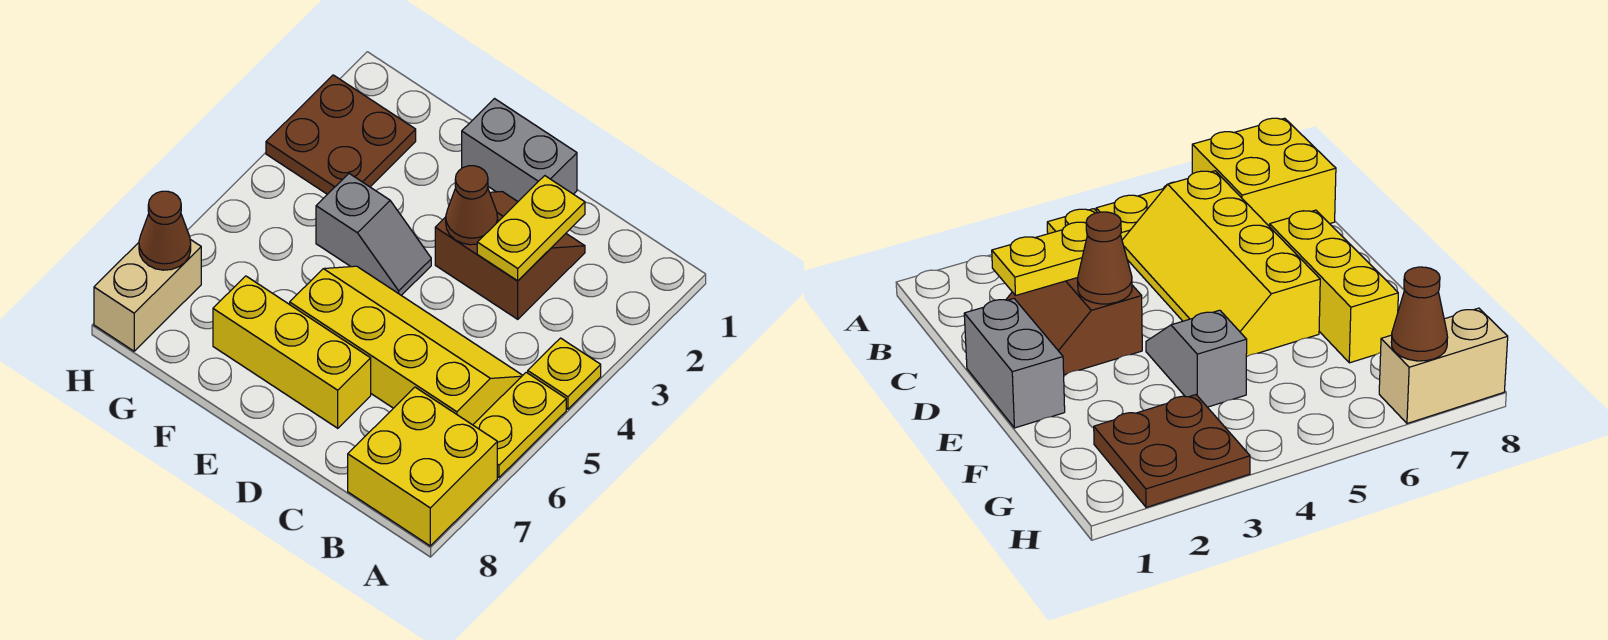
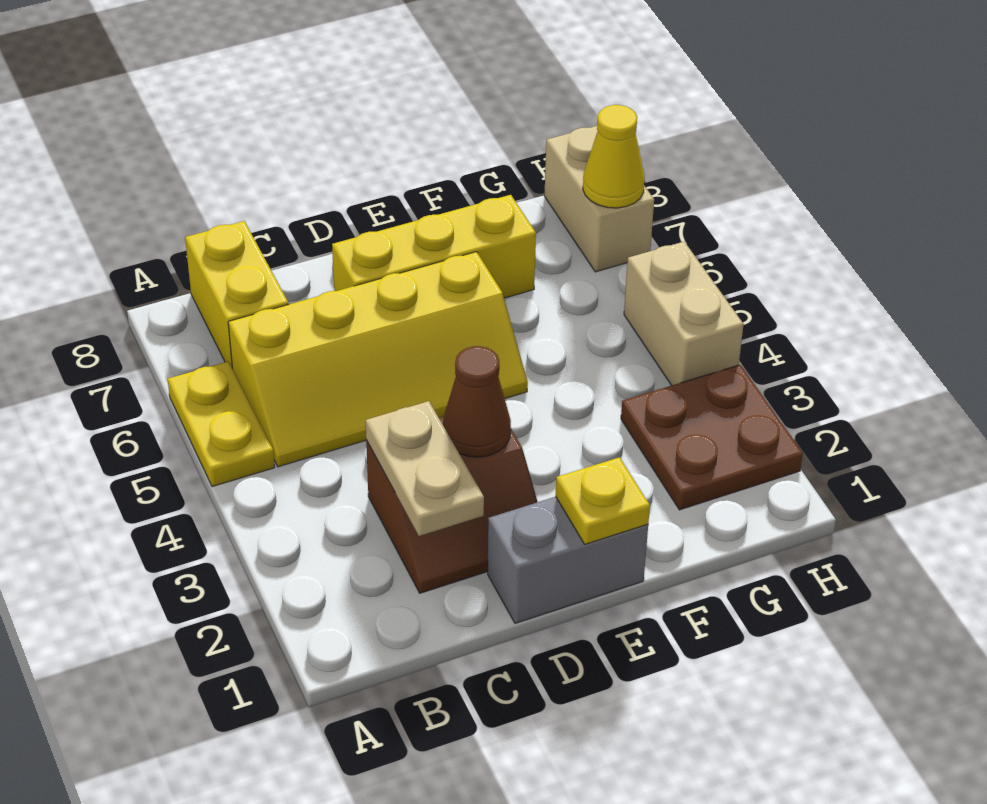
yellow 1x1 plate [528,338,601,409] -> yellow 1x1 plate moved to [556,457,650,544]
yellow 2x2 brick [348,387,497,546] -> yellow 1x2 brick [185,221,288,367]
yellow 1x2 plate [477,176,585,281] -> tan 1x2 plate [366,401,484,536]
grey 1x2 slope [316,174,431,295] -> none
none -> tan 1x2 brick [624,242,743,385]
brown 1x1 cone [139,191,191,270] -> yellow 1x1 cone [583,105,644,208]

